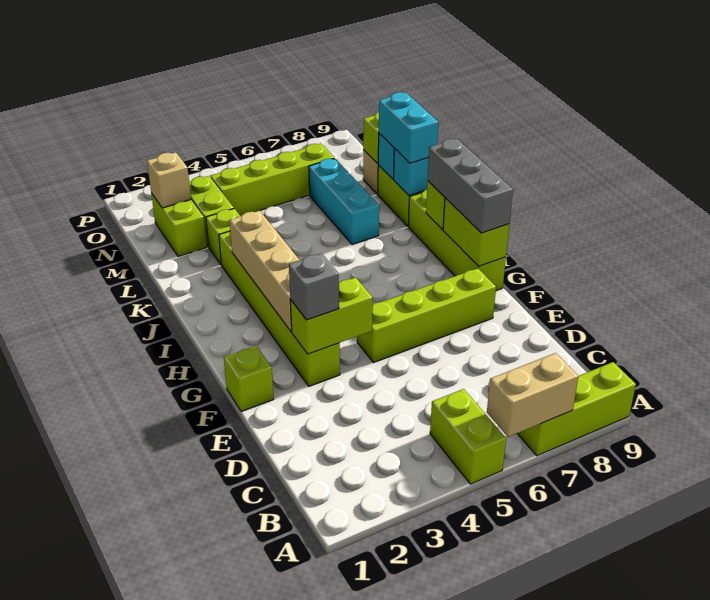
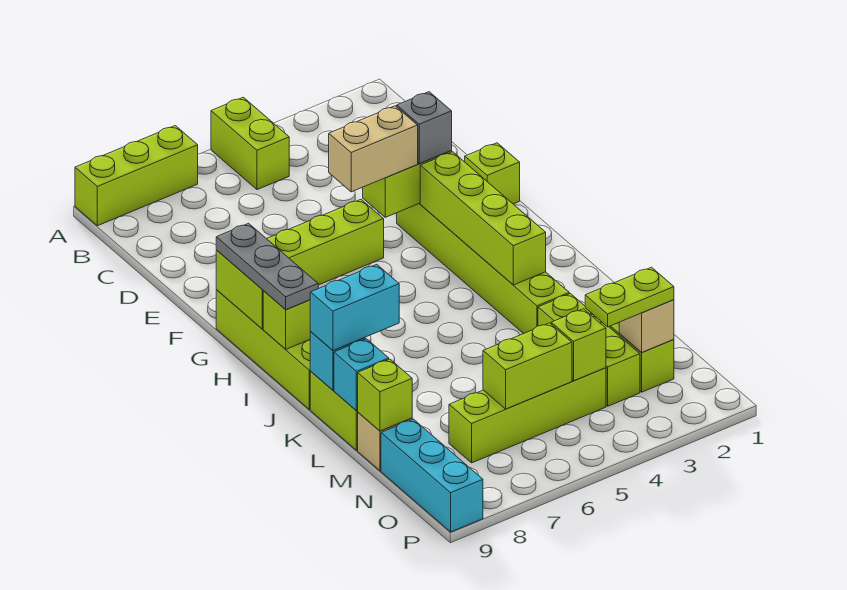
tan 1x2 brick [487,353,578,437] -> tan 1x2 brick moved to [329,106,418,192]
tan 1x4 brick [229,211,299,332] -> lime 1x4 brick [420,152,546,285]
grey 1x3 brick [428,139,513,233] -> grey 1x3 plate [216,223,318,310]
cyan 1x3 brick [309,158,379,245] -> cyan 1x3 brick moved to [381,419,483,532]
cyan 1x2 brick [379,92,438,163] -> cyan 1x2 brick turned to [310,265,399,350]
none -> lime 1x2 plate [585,267,674,327]
none -> lime 1x1 brick [551,309,606,381]
none -> lime 1x2 brick [483,323,572,409]

